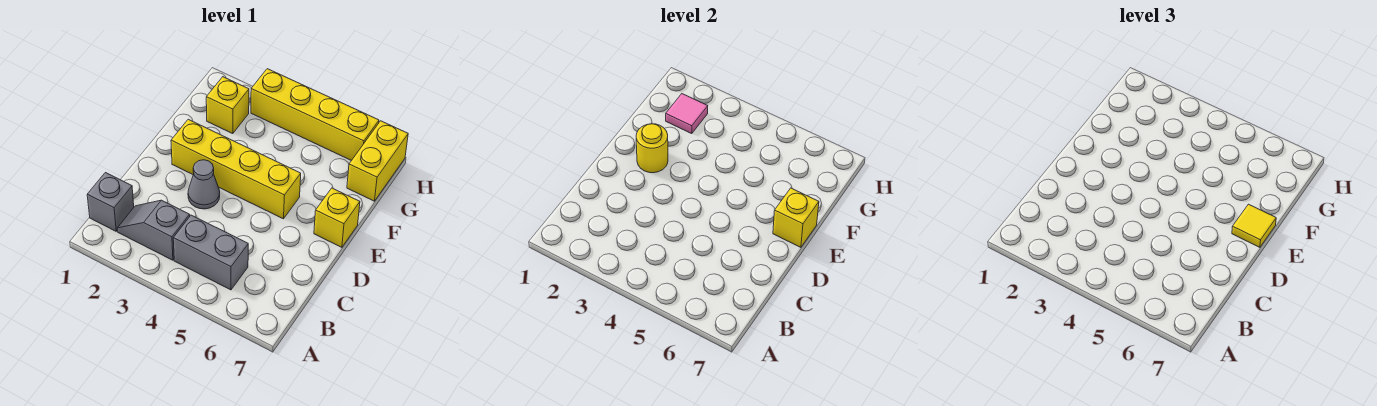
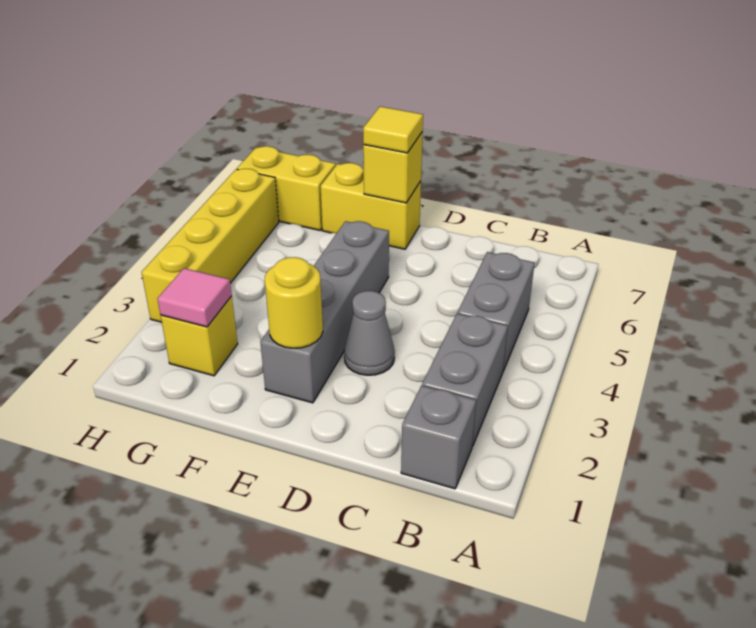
grey 1x2 slope [117,200,190,260] -> grey 1x2 brick [422,313,508,447]
yellow 1x4 brick [171,119,301,219] -> grey 1x4 brick [260,221,389,403]
yellow 1x1 brick [314,188,360,247] -> yellow 1x2 brick [321,163,421,249]

